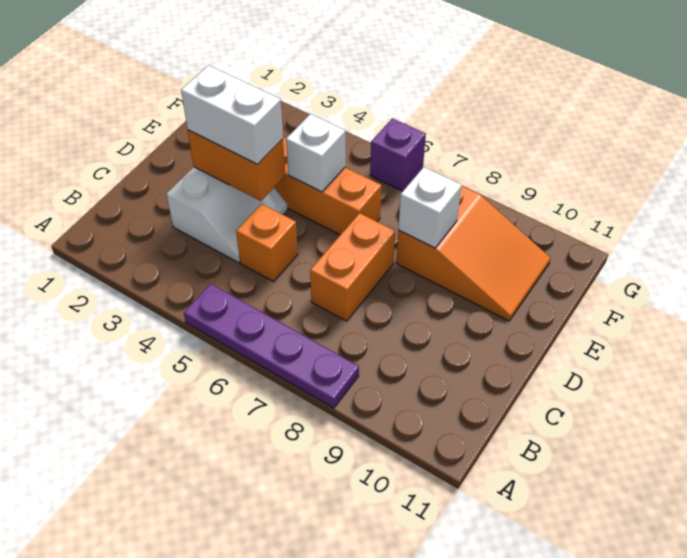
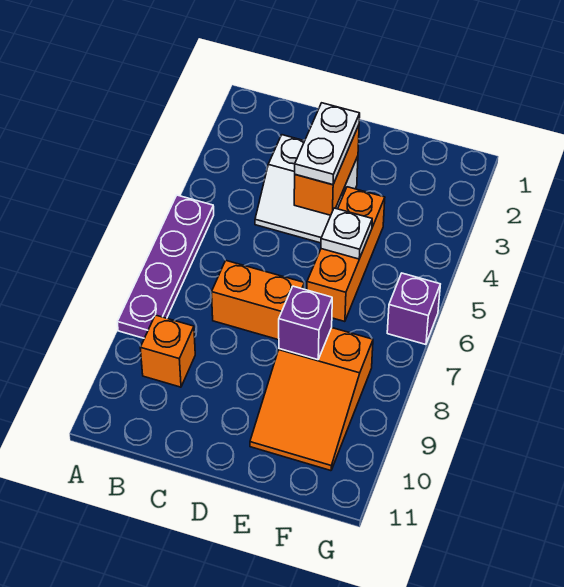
orange 1x1 brick [236,204,298,282] -> orange 1x1 brick moved to [140,315,195,387]
white 1x2 brick [181,65,283,164] -> white 1x2 plate [295,103,360,185]
white 1x1 brick [286,114,345,192] -> white 1x1 plate [321,208,372,259]
white 1x1 brick [398,167,462,248] -> purple 1x1 brick [279,286,332,360]

